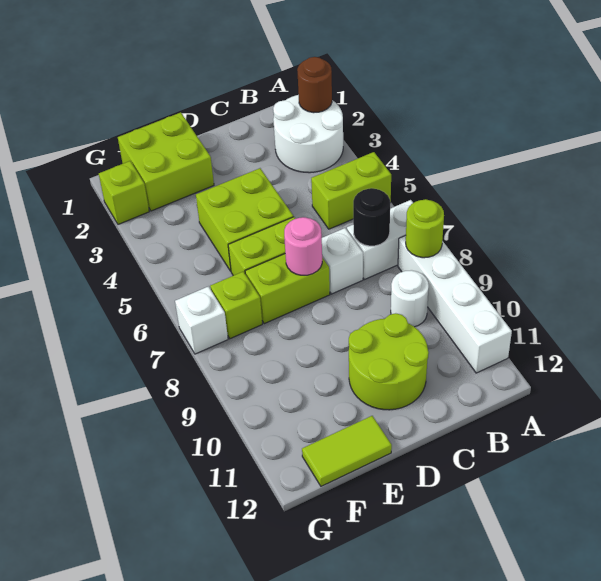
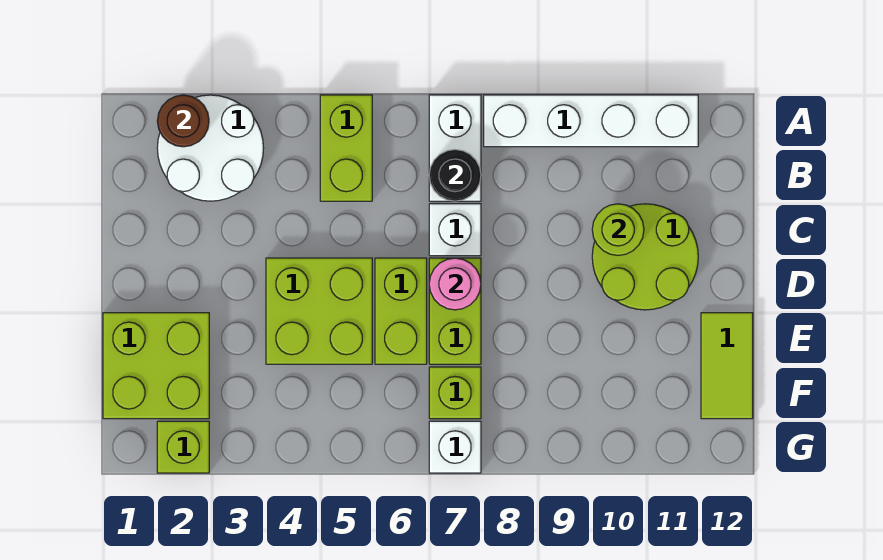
lime 1x1 round brick [406,199,444,258] -> lime 1x1 round brick moved to [592,204,644,255]
white 1x1 round brick [391,270,429,327] -> none

